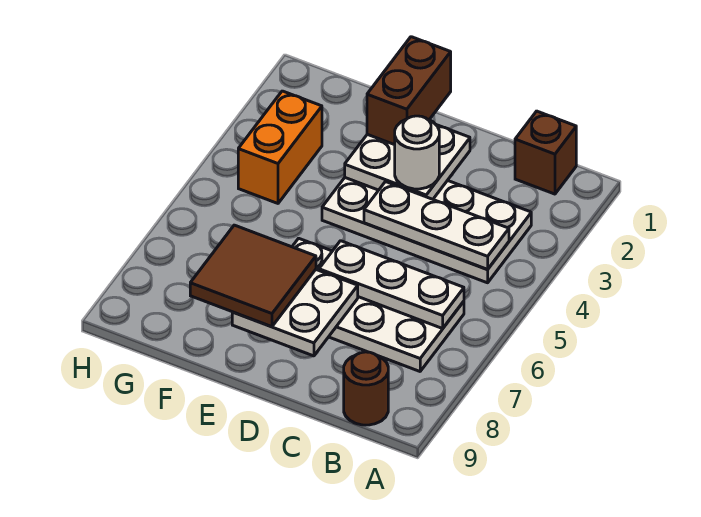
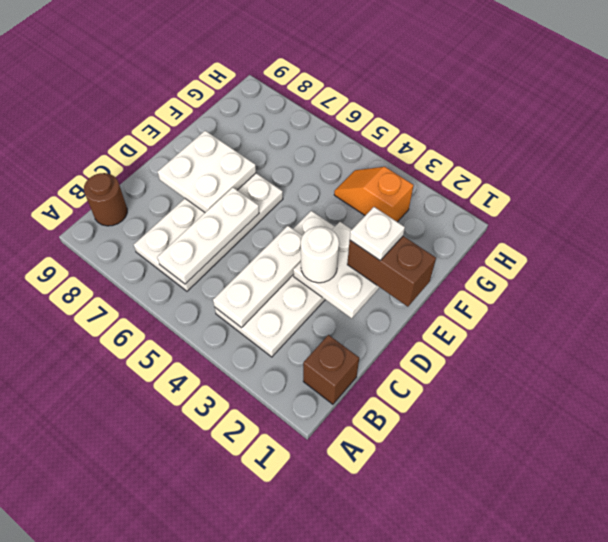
none -> white 1x1 plate [350,207,405,260]
brown 2x2 tile [190,225,316,327] -> none
orange 1x2 brick [238,91,322,203] -> orange 1x2 slope [334,167,414,222]

